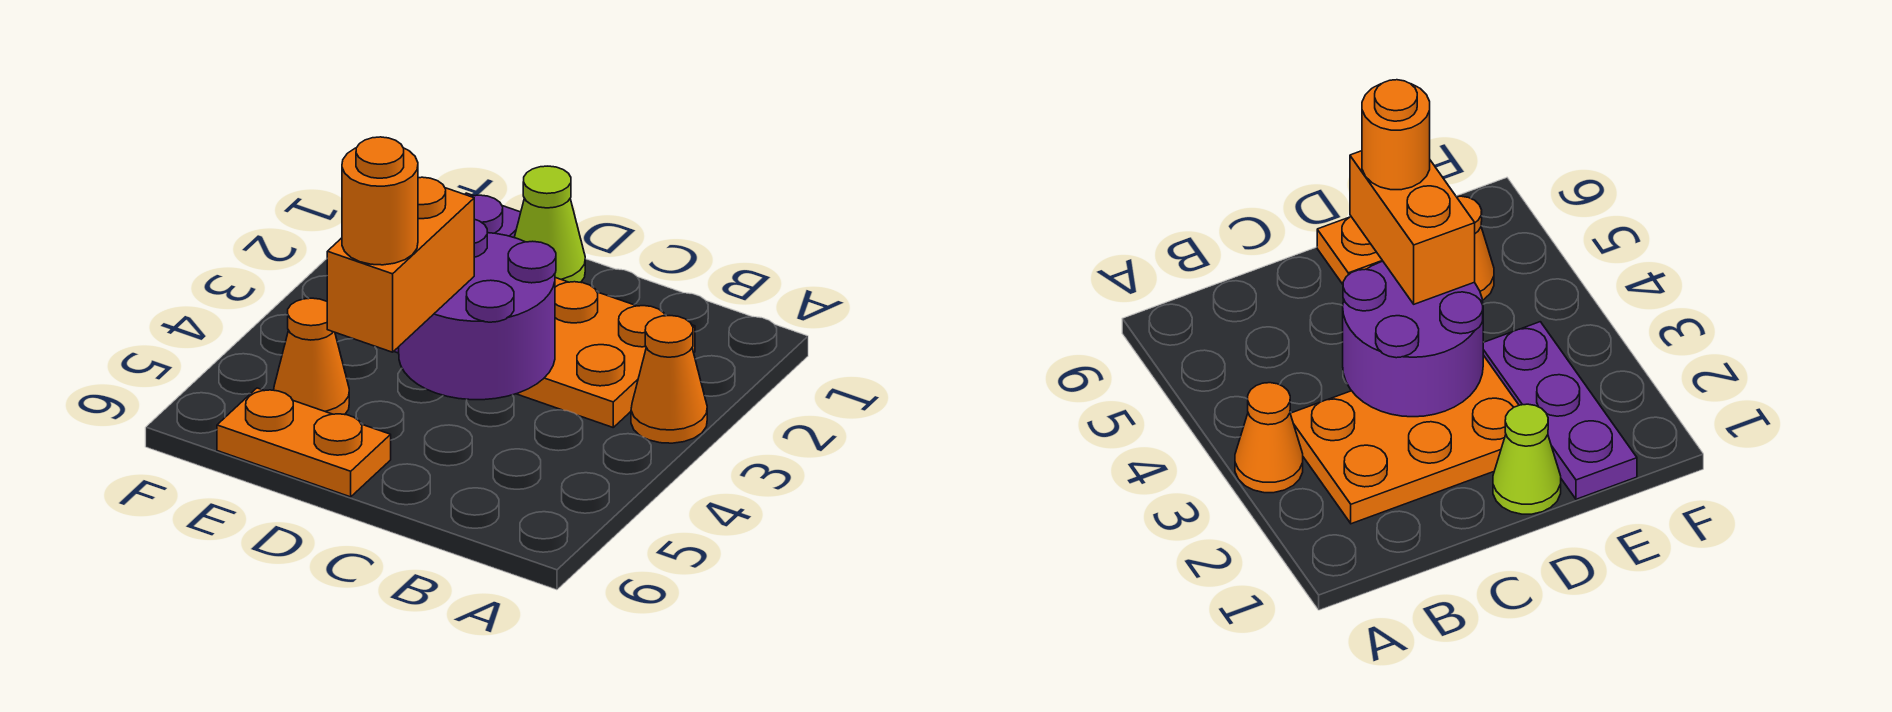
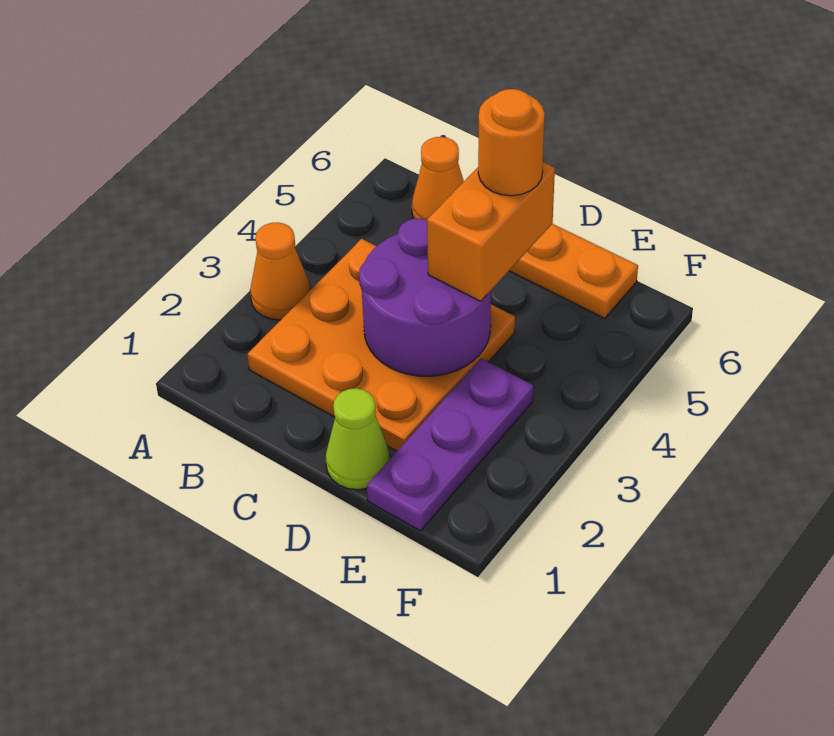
orange 2x3 plate [517,278,695,427] -> orange 3x3 plate [247,239,515,451]
orange 1x1 cone [274,298,349,415] -> orange 1x1 cone moved to [412,137,464,220]

